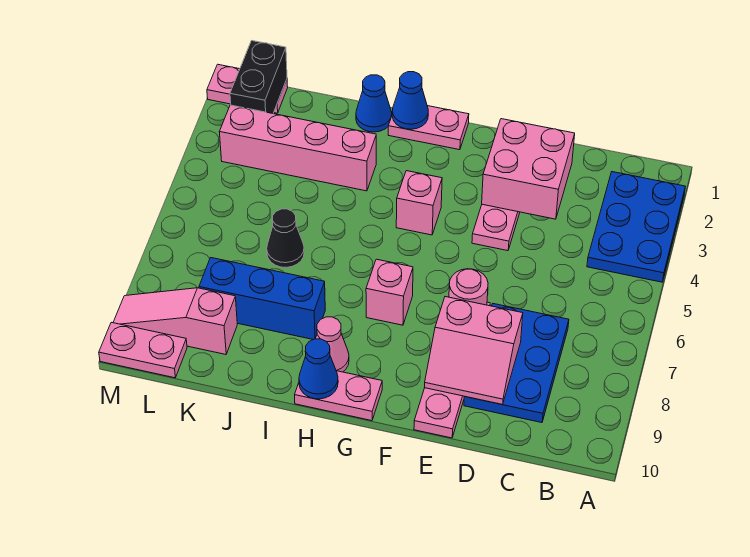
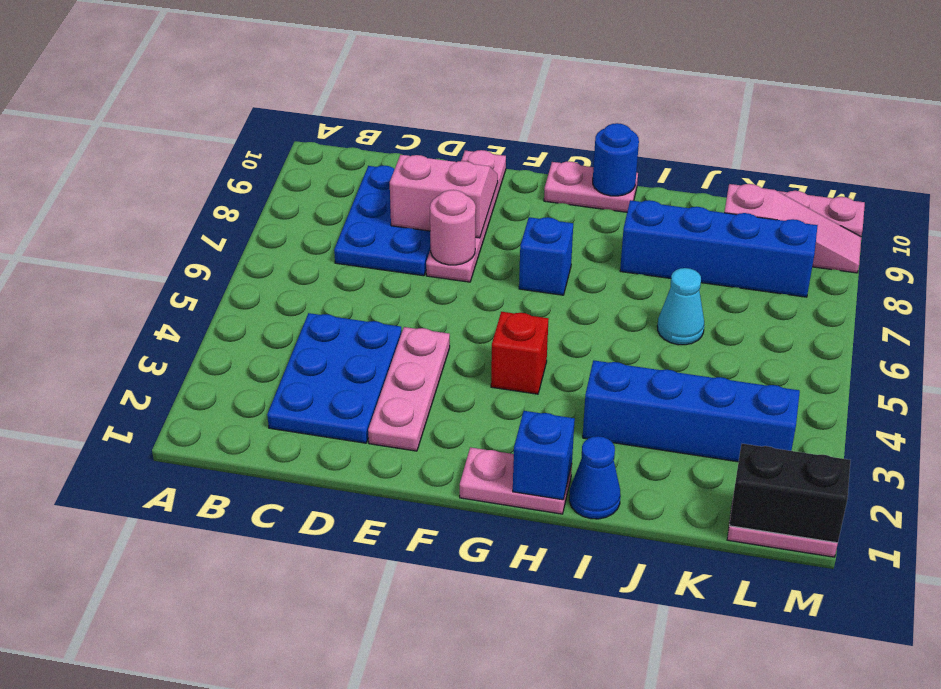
blue 2x3 plate [587,172,685,282] -> blue 2x3 plate moved to [267,313,402,443]
pink 2x2 brick [482,119,575,219] -> none
pink 1x1 brick [396,171,442,235] -> red 1x1 brick [491,312,549,394]
pink 1x1 brick [366,259,413,325] -> blue 1x1 brick [519,217,573,295]
blue 1x1 cone [392,72,428,129] -> blue 1x1 brick [513,411,575,500]
pink 1x1 cone [316,317,349,372] -> none
blue 1x1 cone [299,339,338,399] -> blue 1x1 round brick [593,123,639,196]
pink 1x4 brick [220,105,376,191] -> blue 1x4 brick [583,360,800,462]
blue 1x3 brick [199,258,325,340] -> blue 1x4 brick [620,200,818,297]
black 1x1 cone [267,209,304,267] -> cyan 1x1 cone [657,268,704,345]
black 1x2 brick [230,41,287,114] -> black 1x2 brick turned to [729,444,850,543]

